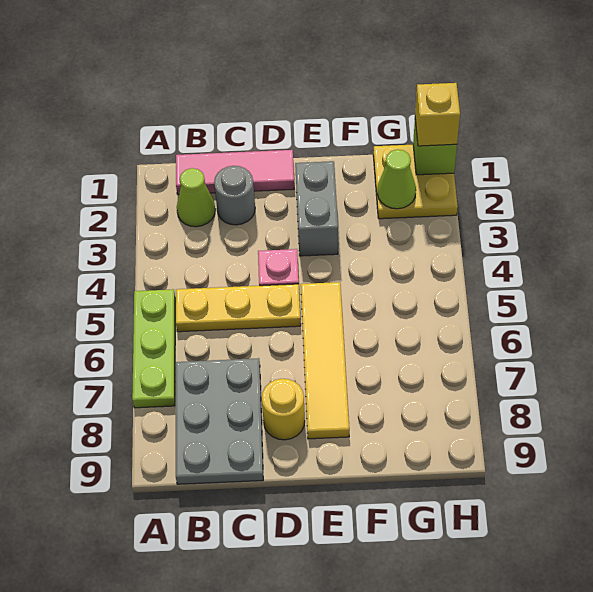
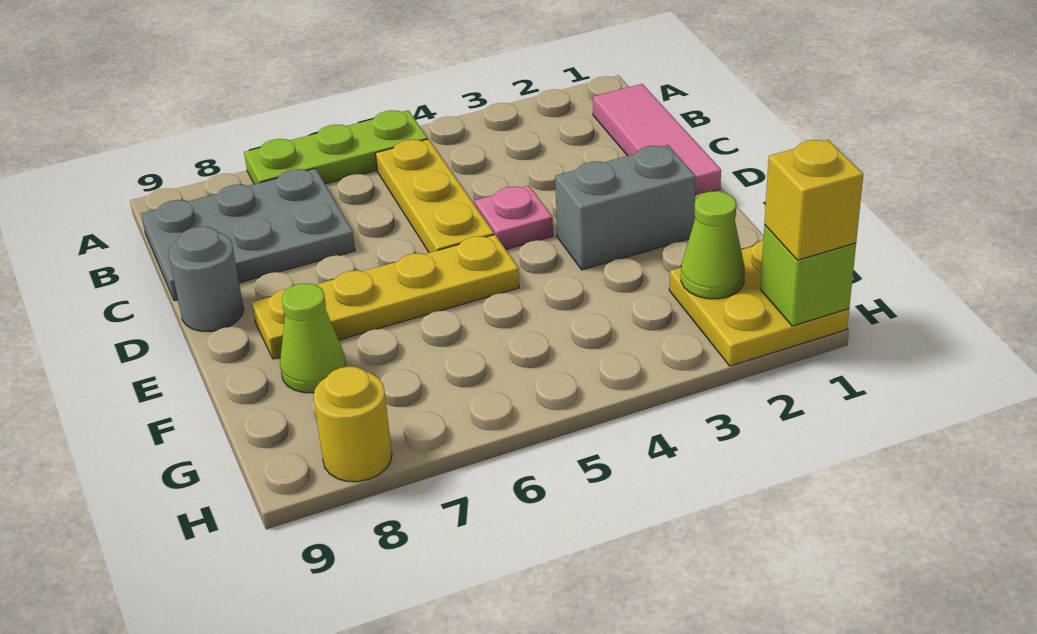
lime 1x1 cone [177,168,215,227] -> lime 1x1 cone moved to [280,283,346,393]
grey 1x1 round brick [214,166,255,225] -> grey 1x1 round brick moved to [169,226,244,331]
yellow 1x1 round brick [262,379,305,440] -> yellow 1x1 round brick moved to [313,367,392,482]
yellow 1x4 tile [301,282,349,439] -> yellow 1x4 plate [252,235,519,359]

